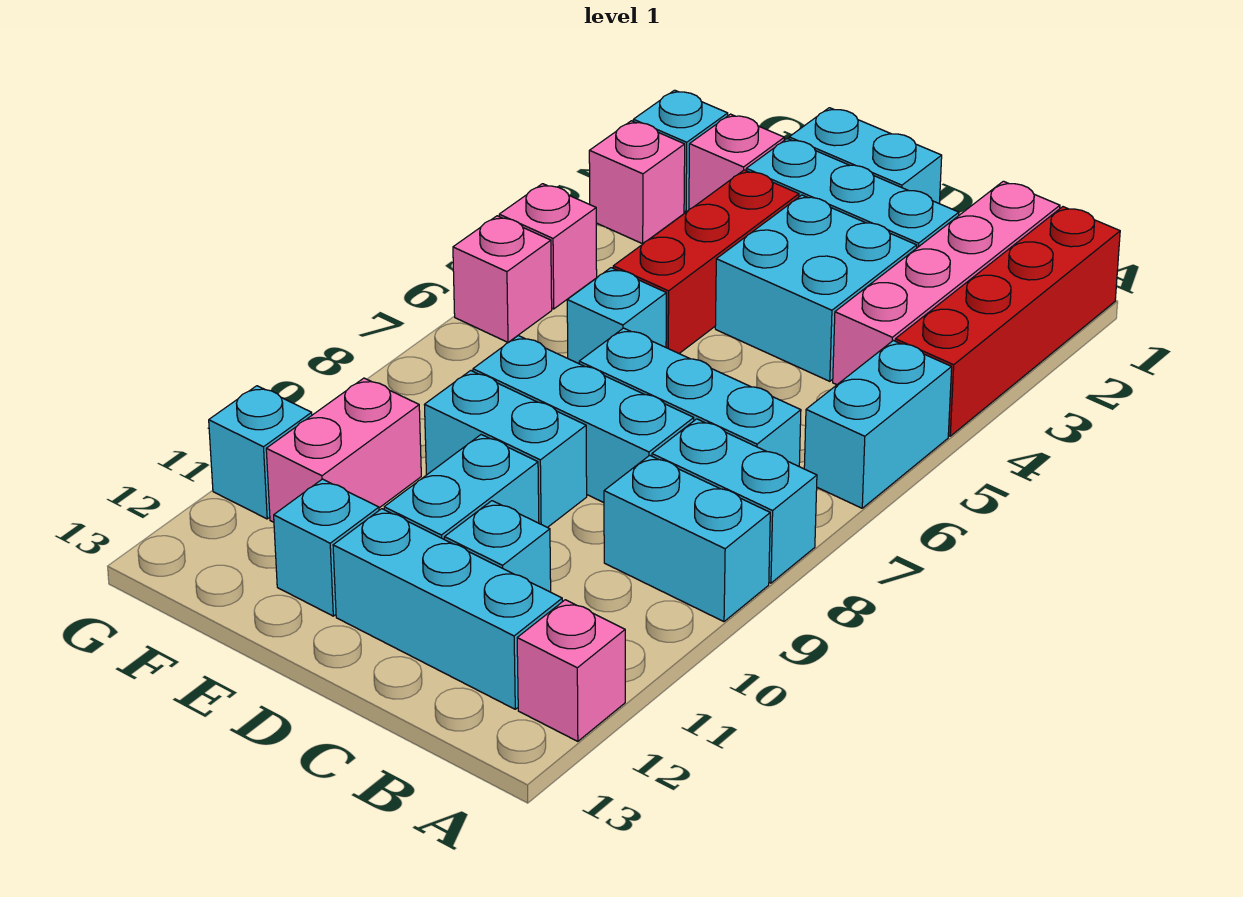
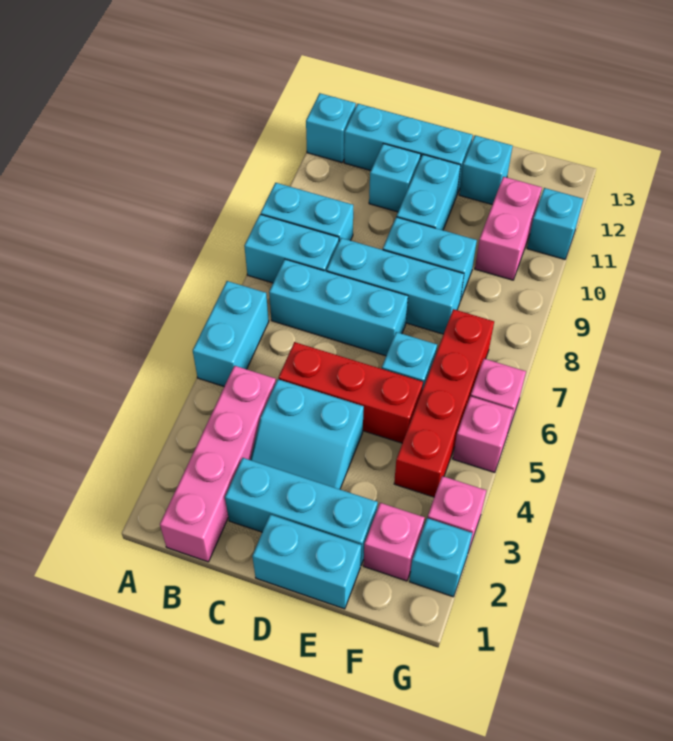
red 1x4 brick [895,207,1120,436] -> red 1x4 brick moved to [394,309,494,497]
pink 1x1 brick [517,600,625,741] -> cyan 1x1 brick [306,93,356,162]
cyan 2x2 brick [715,195,917,381] -> cyan 2x2 slope [250,379,364,489]
red 1x3 brick [613,170,799,353] -> red 1x3 brick turned to [278,342,423,443]

